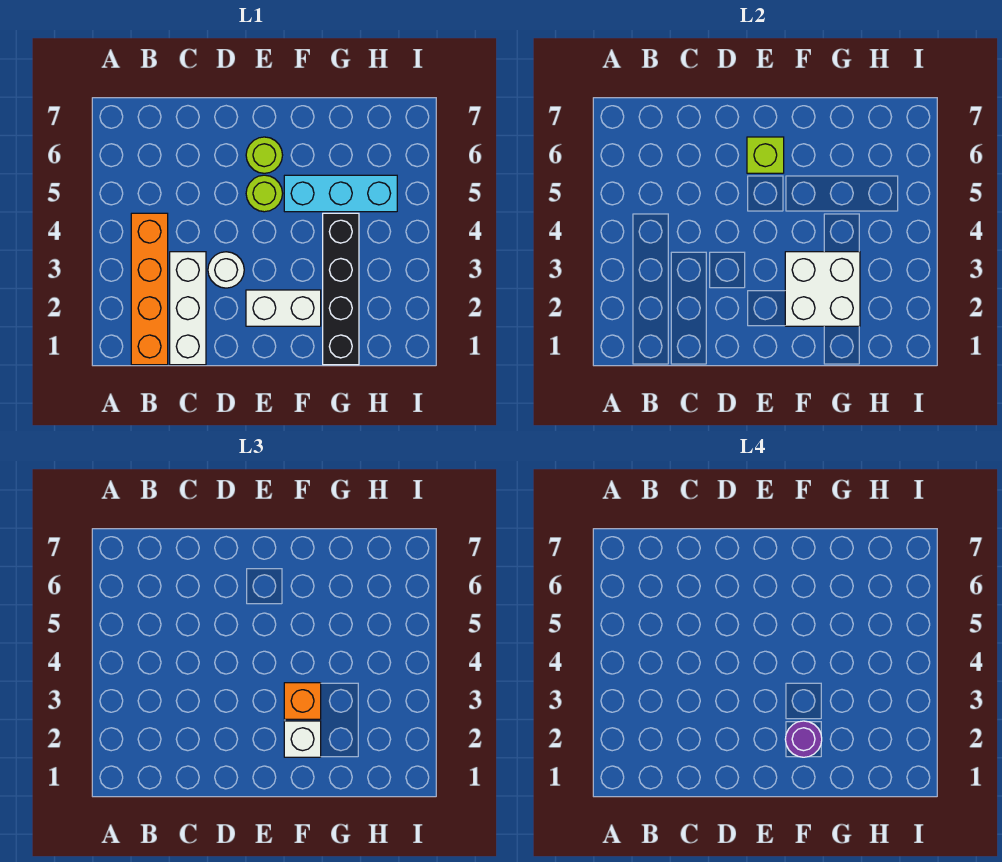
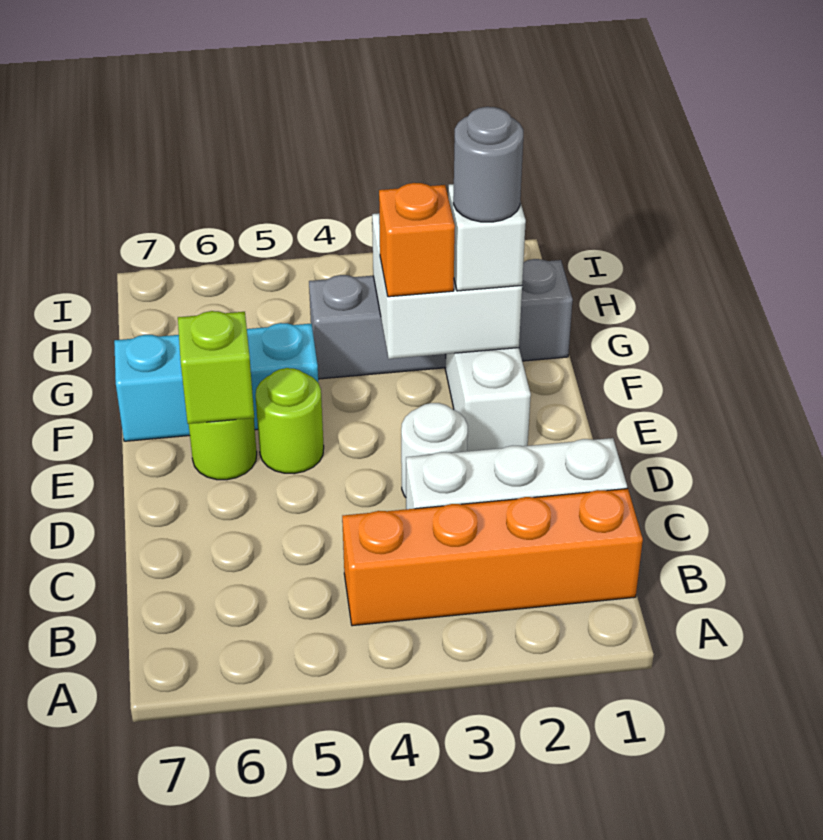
purple 1x1 round brick [785,721,822,757] -> grey 1x1 round brick [453,107,523,222]
cyan 1x3 brick [284,175,397,212] -> cyan 1x3 brick turned to [114,323,318,441]
black 1x4 brick [323,213,359,365] -> grey 1x4 brick [309,259,573,379]

